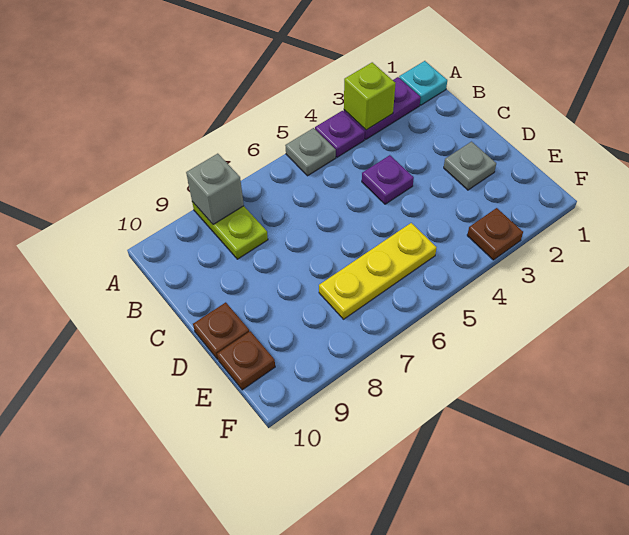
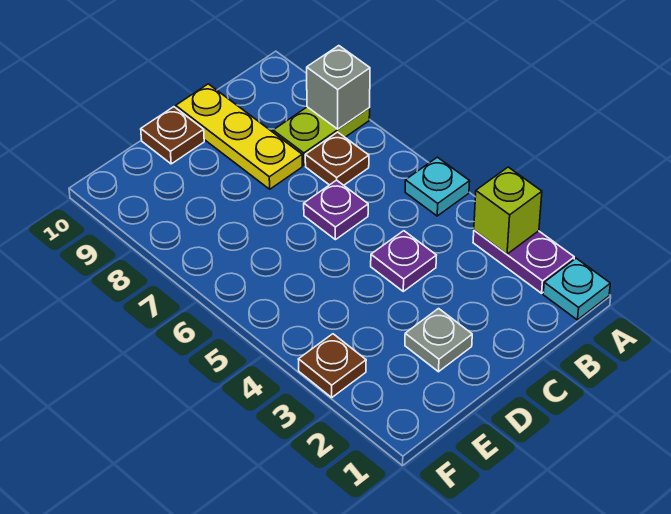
purple 1x1 plate [315,111,365,157] -> purple 1x1 plate moved to [304,180,368,240]
grey 1x1 plate [285,128,336,176] -> cyan 1x1 plate [405,157,470,216]
yellow 1x3 plate [319,223,437,319] -> yellow 1x3 plate moved to [176,84,302,189]
brown 1x1 plate [217,331,275,390] -> brown 1x1 plate moved to [305,132,369,185]

